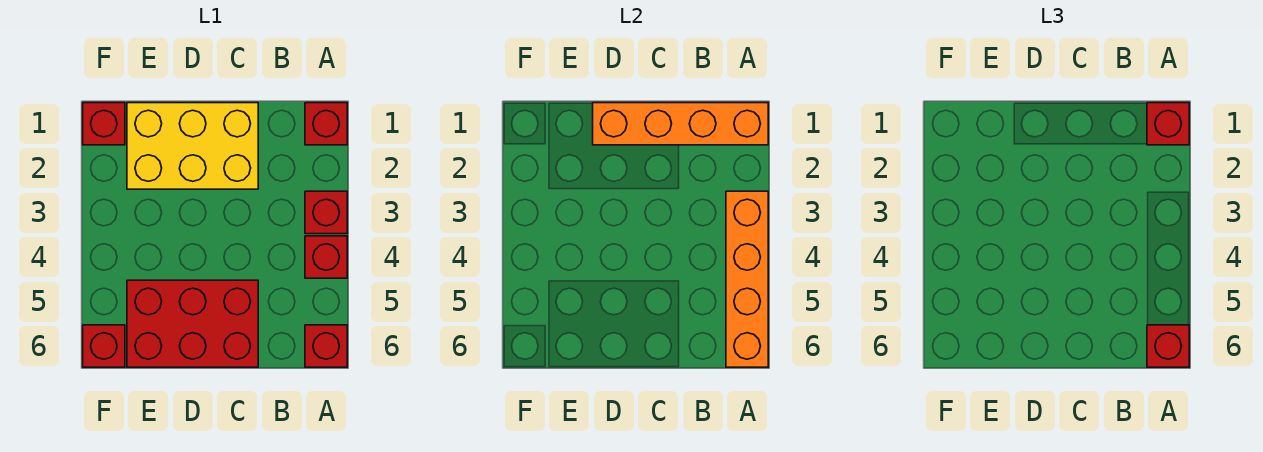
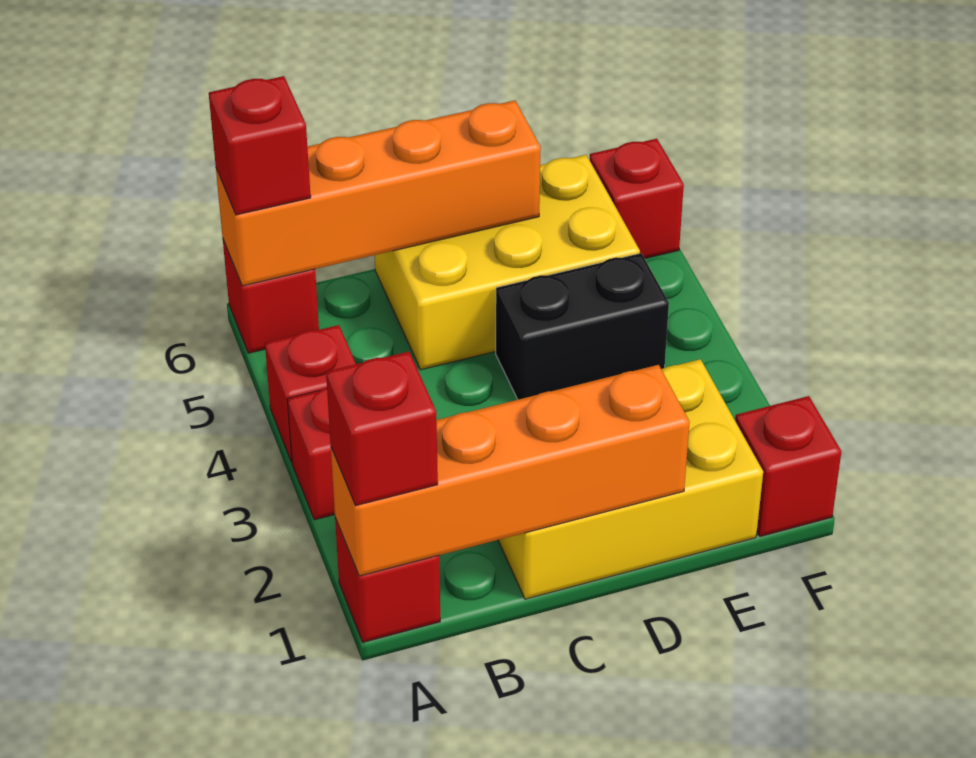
orange 1x4 brick [726,191,768,367] -> orange 1x4 brick turned to [216,101,541,286]
red 2x3 brick [127,280,258,367] -> yellow 2x3 brick [374,155,640,370]
none -> black 1x2 brick [496,253,669,400]

